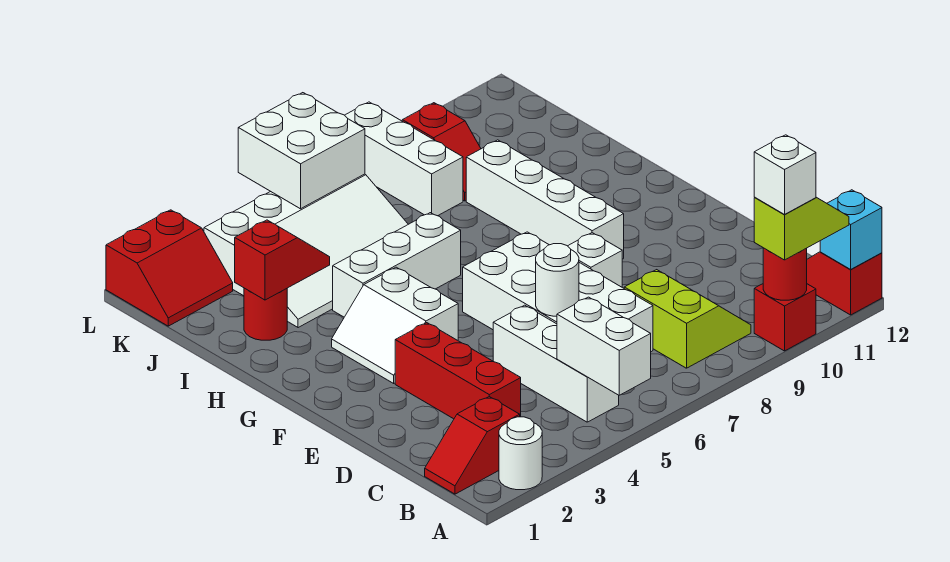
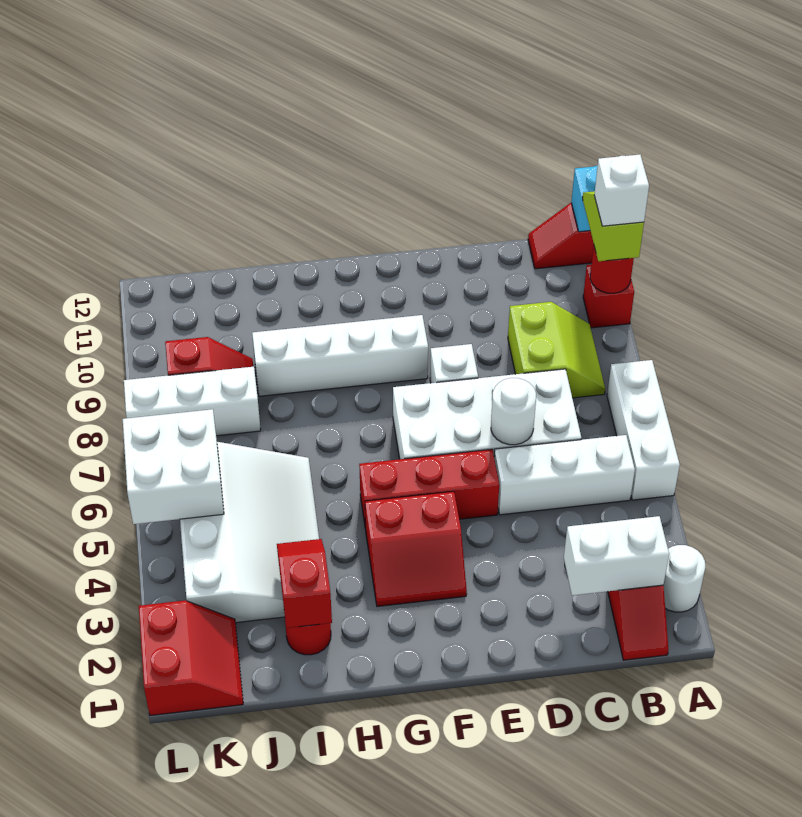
white 1x2 brick [557,297,651,395] -> white 1x2 brick moved to [564,516,669,595]
lime 2x2 slope [624,270,751,368] -> lime 2x2 slope turned to [508,302,605,398]
red 1x3 brick [395,323,521,419] -> red 1x3 brick moved to [359,449,499,529]
white 2x2 slope [332,267,458,383] -> red 2x2 slope [365,491,467,606]
white 1x3 brick [333,213,461,317] -> white 1x3 brick moved to [607,360,680,500]

